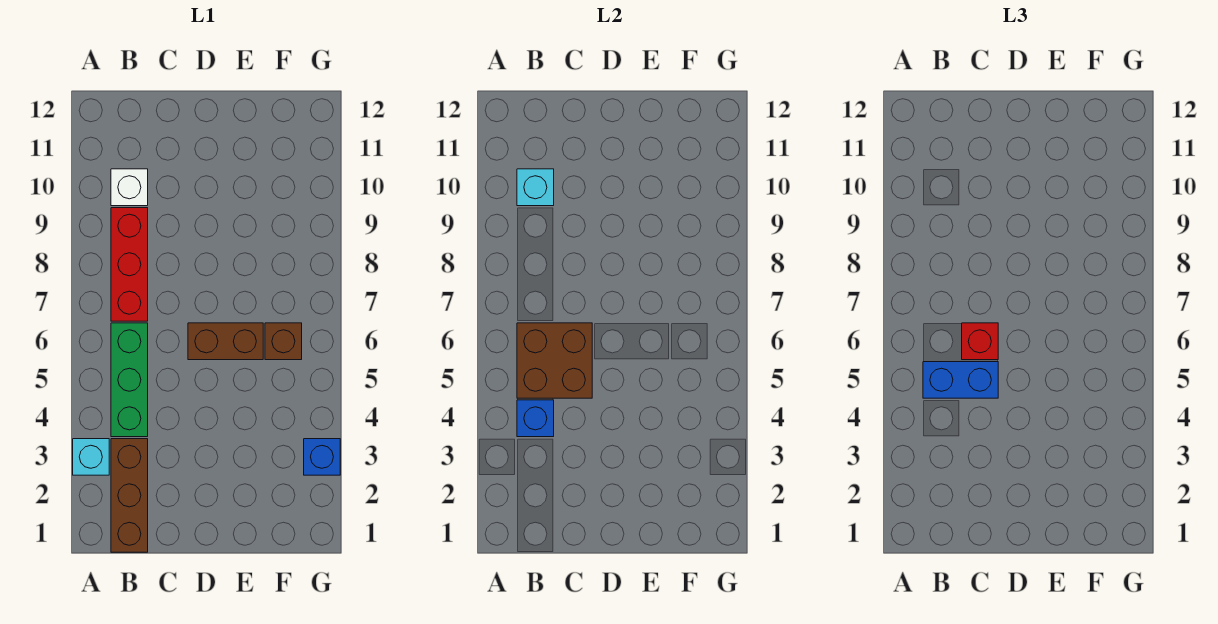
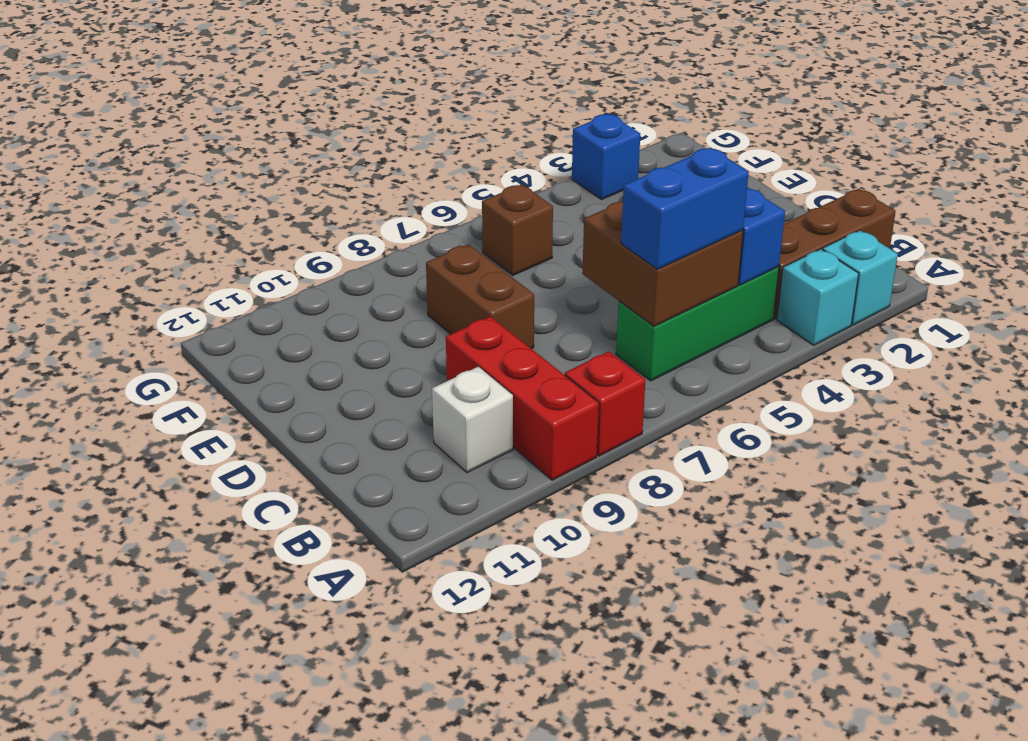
blue 1x2 brick [923,362,998,398] -> blue 1x2 brick turned to [621,148,749,269]
red 1x3 brick [111,208,148,321] -> red 1x3 brick turned to [446,316,599,480]
cyan 1x1 brick [517,169,554,206] -> cyan 1x1 brick moved to [823,230,898,325]
red 1x1 brick [962,323,998,360] -> red 1x1 brick moved to [565,351,645,456]
brown 1x2 brick [188,323,263,360] -> brown 1x2 brick moved to [426,244,534,349]

